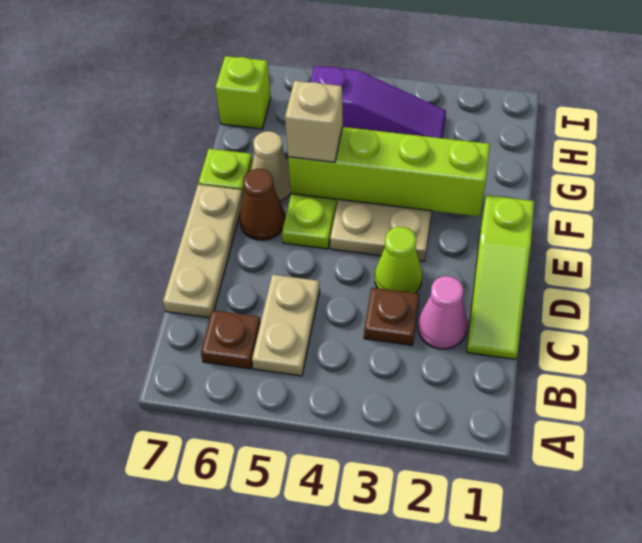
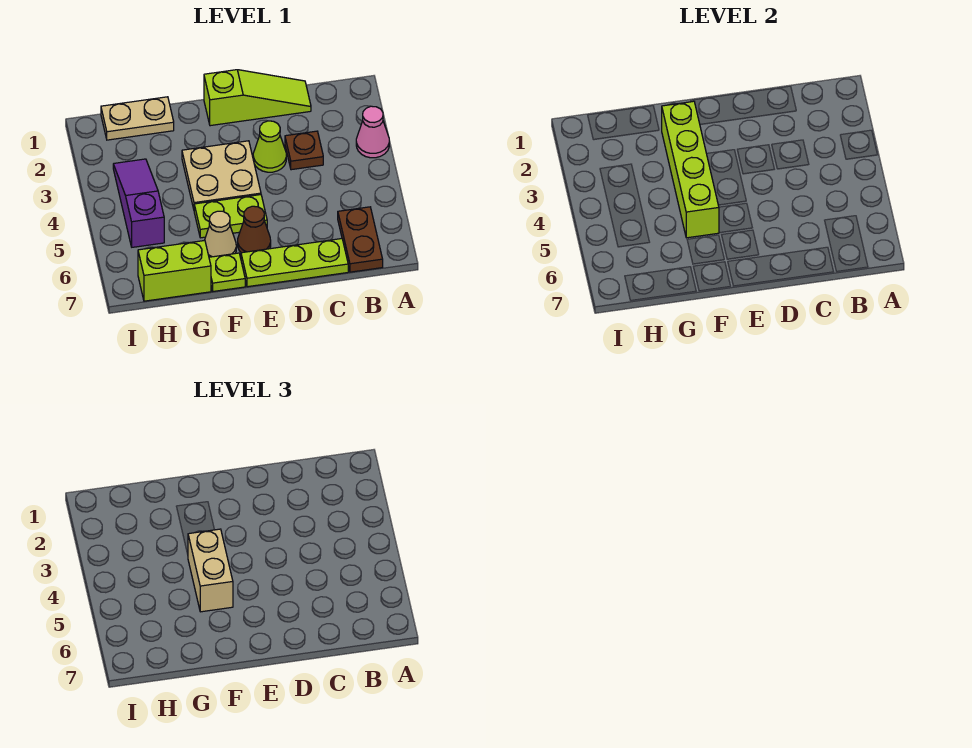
tan 1x2 plate [252,275,320,376] -> tan 1x2 plate moved to [101,97,174,140]
brown 1x1 plate [201,310,260,369] -> brown 1x2 plate [338,207,383,272]
pink 1x1 cone [418,276,467,349] -> pink 1x1 cone moved to [356,106,389,158]
tan 1x3 plate [163,185,243,318] -> lime 1x3 plate [241,239,348,287]
tan 1x1 brick [285,81,343,162] -> tan 1x2 brick [188,529,233,612]
lime 1x1 brick [215,56,271,129] -> lime 1x2 brick [138,240,211,301]

